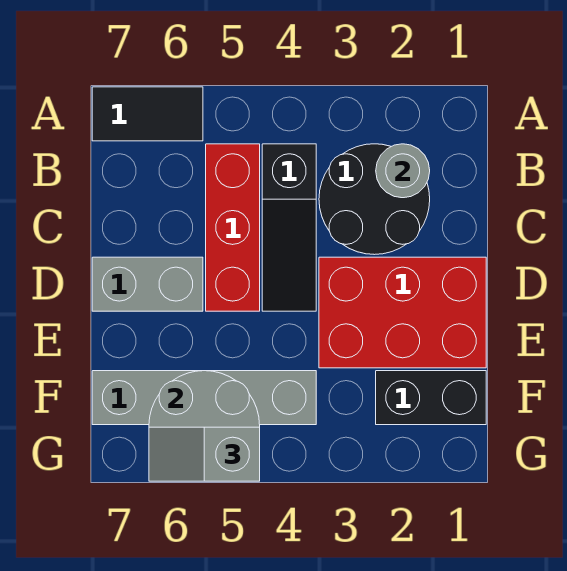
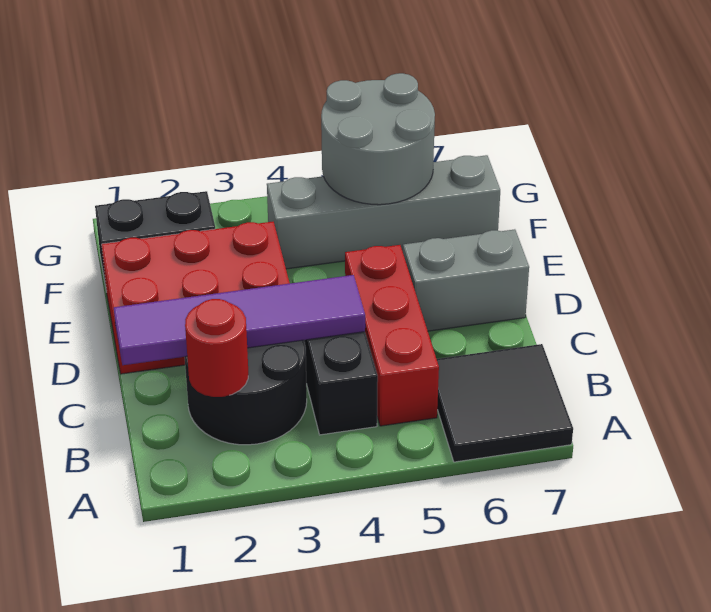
black 1x2 tile [92,87,203,141] -> black 2x2 tile [437,344,573,462]
grey 1x1 round brick [376,144,430,198] -> red 1x1 round brick [185,299,248,397]
none -> purple 1x4 tile [114,275,365,365]
grey 1x2 slope [149,427,260,481] -> none

